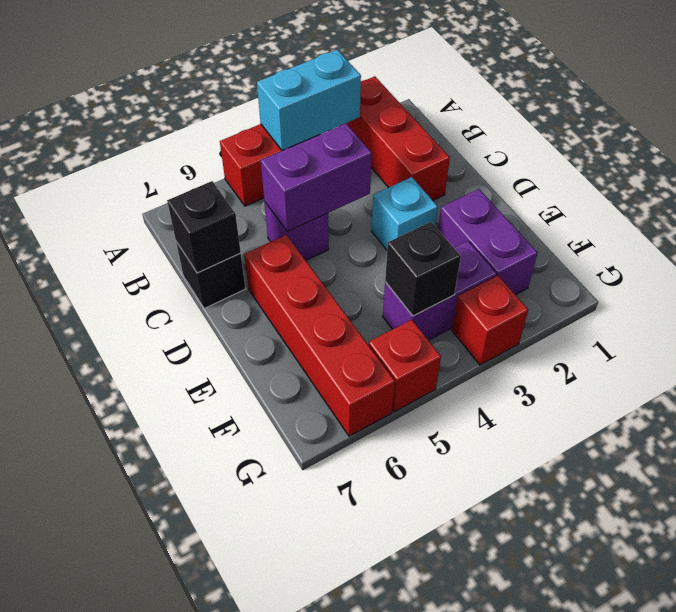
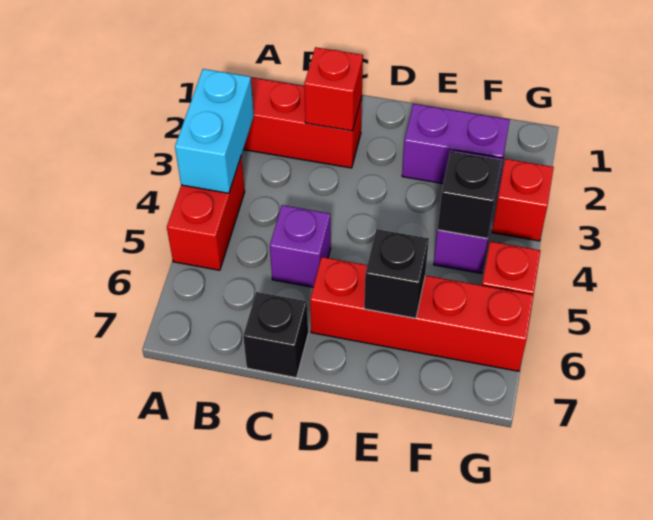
none -> red 1x1 brick [304,47,363,131]
purple 1x2 brick [261,123,372,232] -> none
black 1x1 brick [167,181,241,273] -> black 1x1 brick moved to [364,229,429,318]
cyan 1x1 brick [372,177,438,250] -> none

